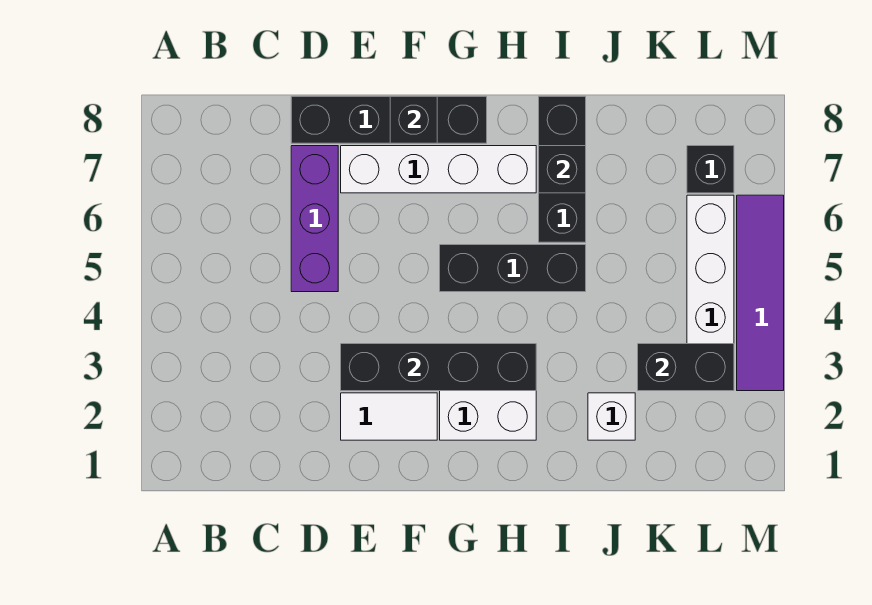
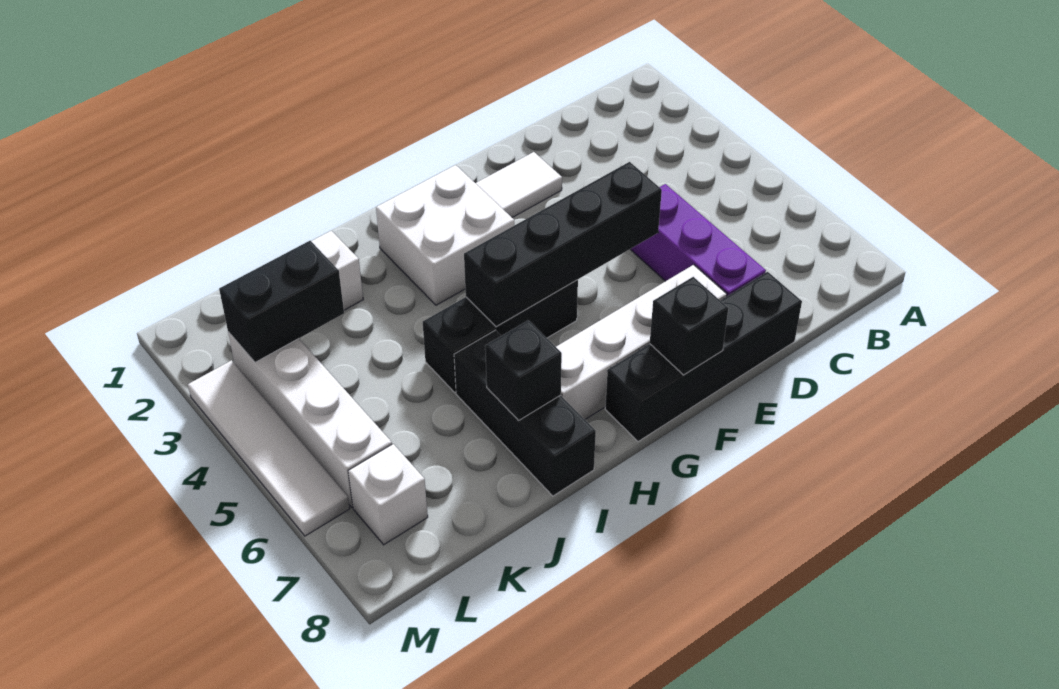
black 1x4 brick [341,344,536,391] -> black 1x4 brick moved to [464,162,662,327]
black 1x1 brick [687,146,734,193] -> white 1x1 brick [348,444,428,545]
purple 1x4 tile [737,195,784,391] -> white 1x4 tile [188,360,350,536]

